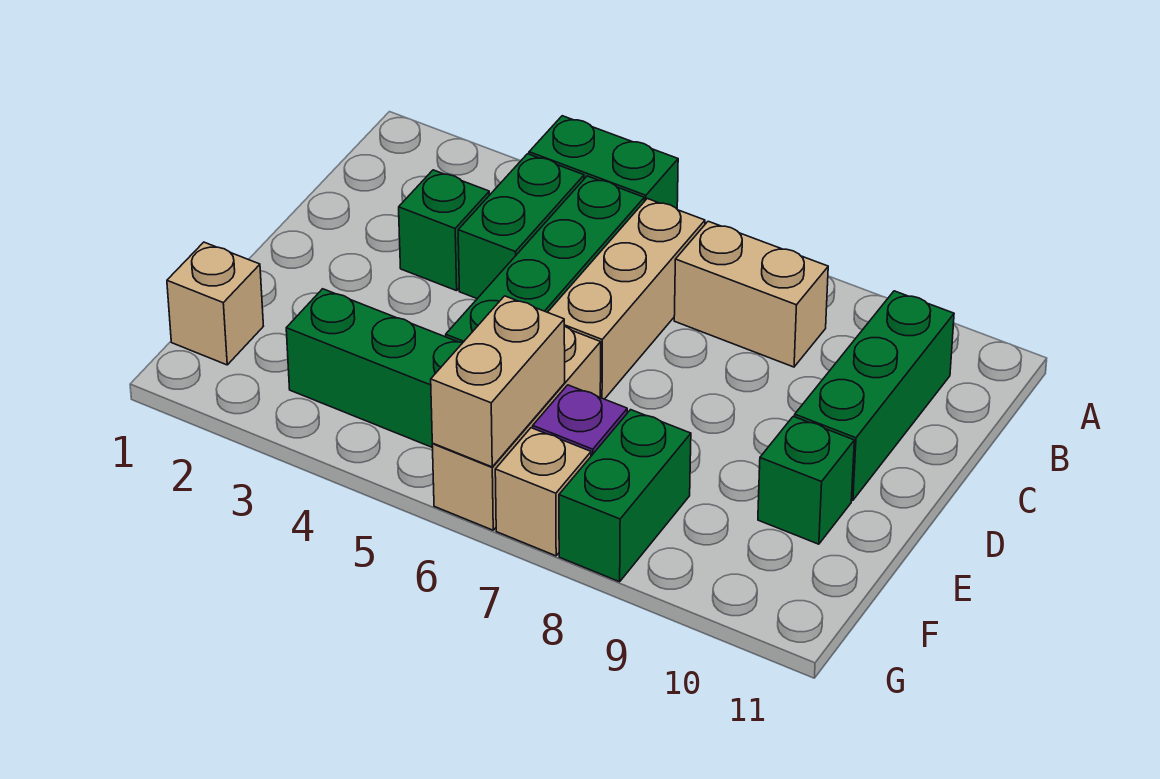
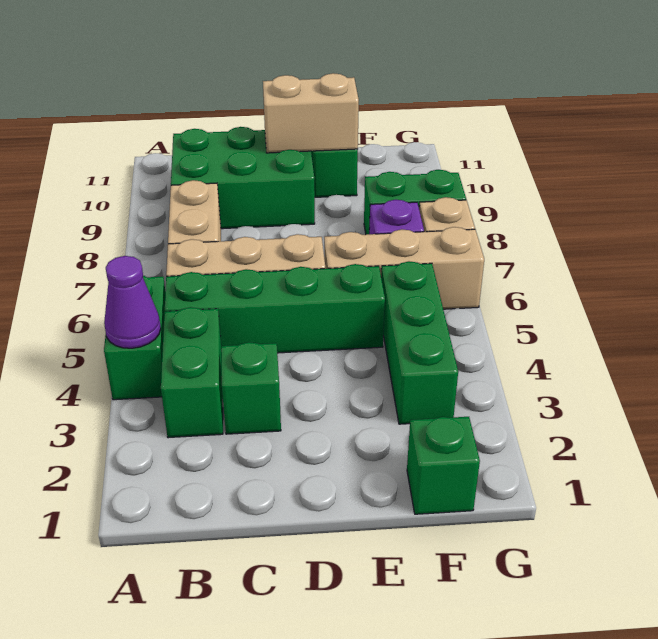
none -> purple 1x1 cone [104,256,161,348]
green 1x2 brick [458,154,584,299] -> green 1x2 brick turned to [161,307,223,438]
green 1x3 brick [795,291,954,500] -> green 2x3 brick [171,127,315,229]
tan 1x1 brick [167,242,263,365] -> green 1x1 brick [407,417,480,514]
tan 1x2 brick [431,296,565,467] -> tan 1x2 brick moved to [263,73,359,153]

